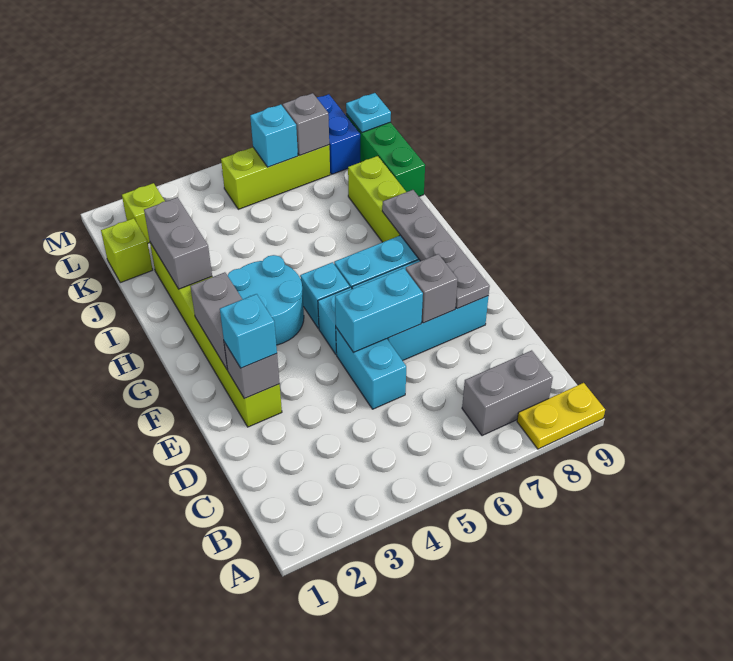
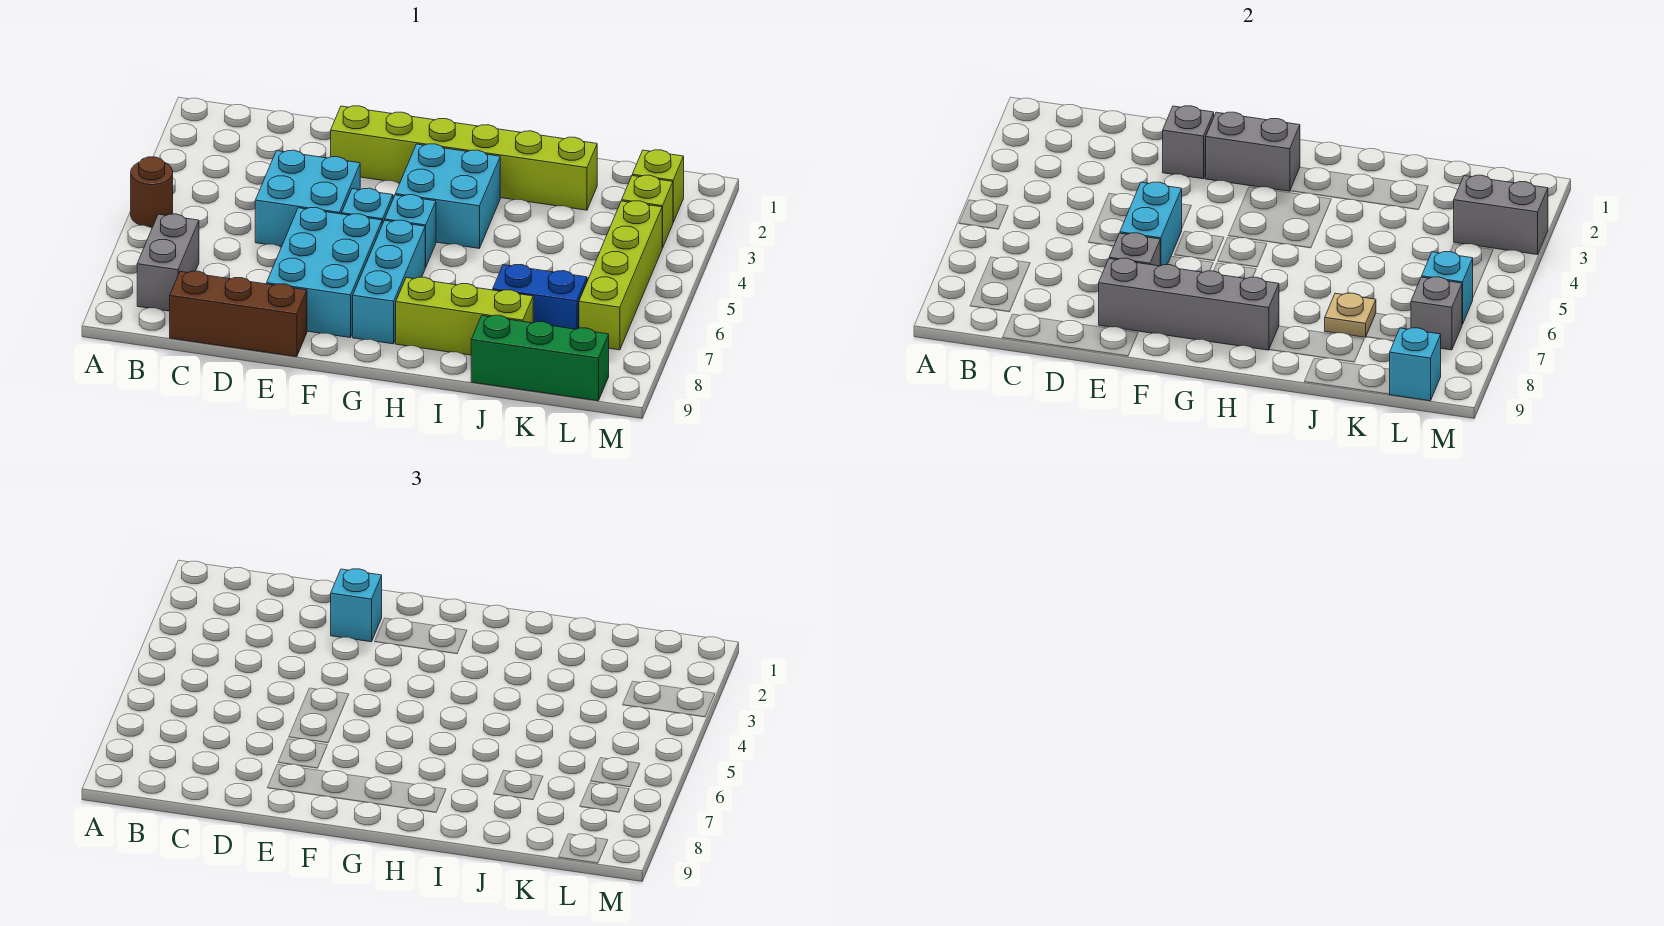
none -> brown 1x1 round brick [131,157,173,227]
yellow 1x2 plate [517,383,605,449] -> none
none -> brown 1x3 brick [170,271,307,357]
cyan 1x2 brick [336,328,406,409] -> cyan 2x2 brick [255,150,360,247]
grey 1x4 plate [382,190,490,309] -> grey 1x4 brick [1099,258,1279,350]
cyan 2x2 round brick [228,255,304,345] -> cyan 2x2 brick [395,144,500,248]
grey 1x2 brick [144,197,212,289] -> grey 1x2 brick moved to [1454,175,1548,255]
none -> tan 1x1 plate [1325,293,1376,337]
lime 1x1 brick [101,218,153,283] -> lime 1x1 brick moved to [622,175,673,248]
lime 1x3 brick [221,145,330,209] -> lime 1x4 brick [579,201,662,350]
blue 1x2 brick [317,94,360,174] -> blue 1x2 brick moved to [493,265,587,329]
cyan 1x1 plate [346,93,391,132] -> cyan 1x1 brick [1390,328,1441,401]

